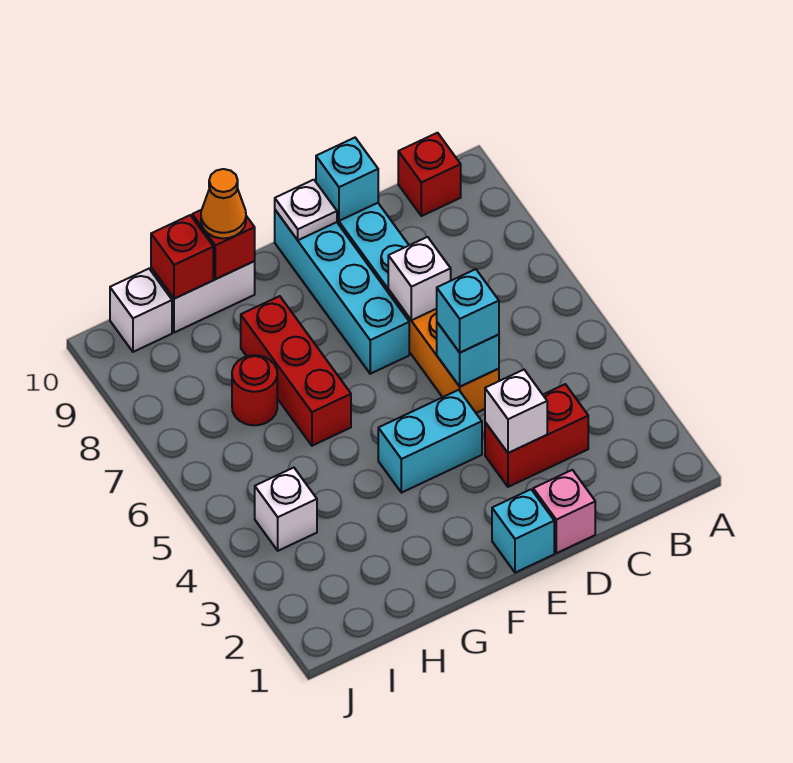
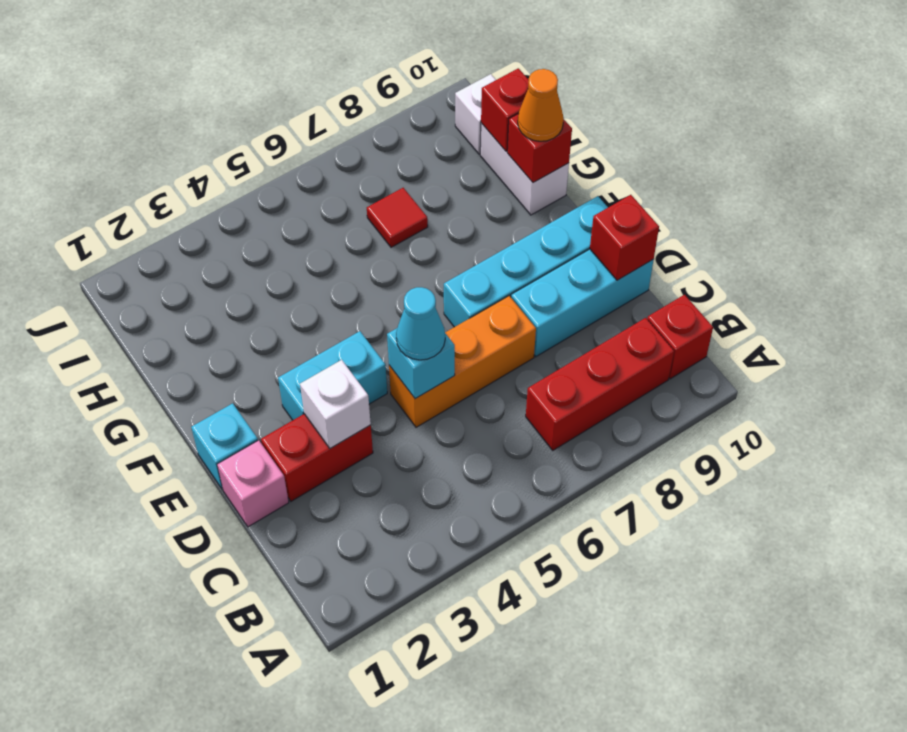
red 1x2 brick [485,384,588,487] -> red 1x2 brick turned to [261,414,373,501]
cyan 1x1 brick [437,269,499,353] -> cyan 1x1 cone [396,287,445,360]
white 1x1 brick [388,237,451,320] -> none
cyan 1x1 brick [316,138,378,221] -> red 1x1 brick [590,195,659,280]
cyan 1x2 brick [378,390,482,493] -> cyan 1x2 brick turned to [278,331,387,420]
white 1x1 plate [275,180,337,240] -> none
red 1x3 brick [241,296,351,446] -> red 1x3 brick moved to [526,318,674,450]
red 1x1 round brick [232,355,277,425] -> red 1x1 tile [367,188,428,247]
white 1x1 brick [255,468,317,551] -> none

